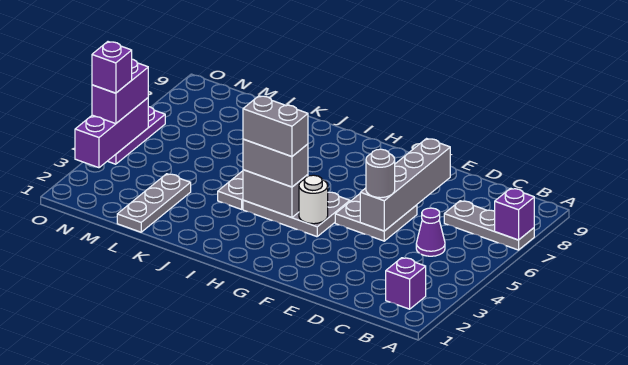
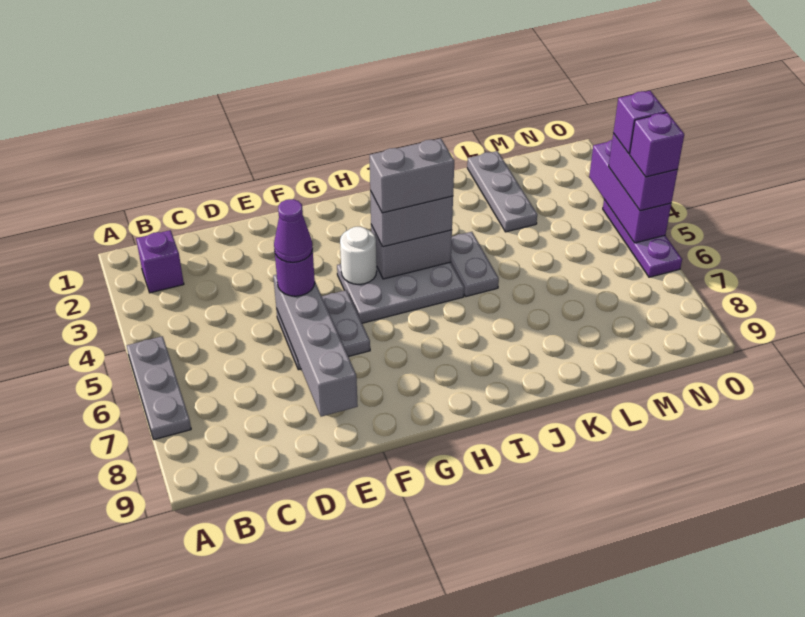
grey 1x3 plate [444,201,534,250] -> grey 1x3 plate turned to [127,336,191,440]
purple 1x1 brick [495,188,534,240] -> purple 1x1 brick moved to [630,113,684,177]
purple 1x1 cone [416,208,445,256] -> purple 1x1 cone moved to [274,199,313,262]
grey 1x1 round brick [366,149,395,198] -> purple 1x1 round brick [275,250,315,296]

